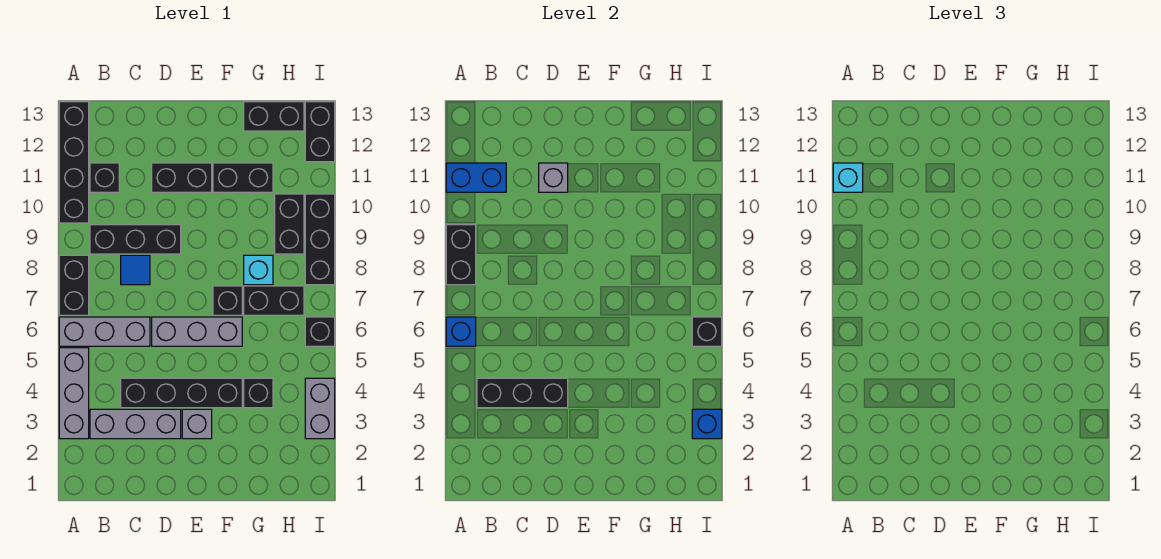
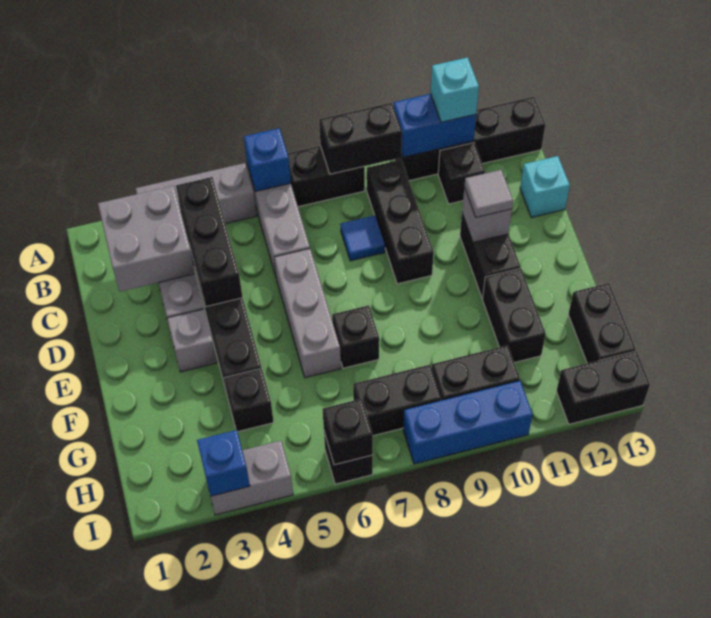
blue 1x2 brick [446,163,506,192] -> blue 1x2 brick turned to [394,94,476,157]
none -> grey 2x2 brick [98,186,195,292]
none -> grey 1x1 tile [464,170,513,217]
black 1x2 brick [244,286,304,315] -> black 1x2 brick turned to [353,365,441,436]
cyan 1x1 brick [244,255,273,285] -> cyan 1x1 brick moved to [520,156,570,217]
black 1x3 brick [305,194,335,285] -> blue 1x3 brick [403,380,533,464]

